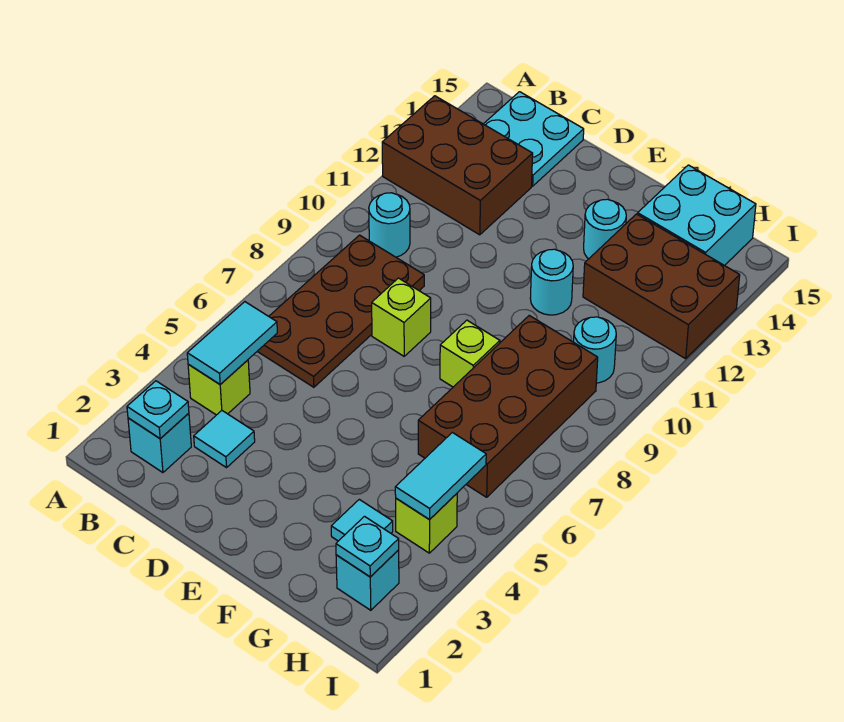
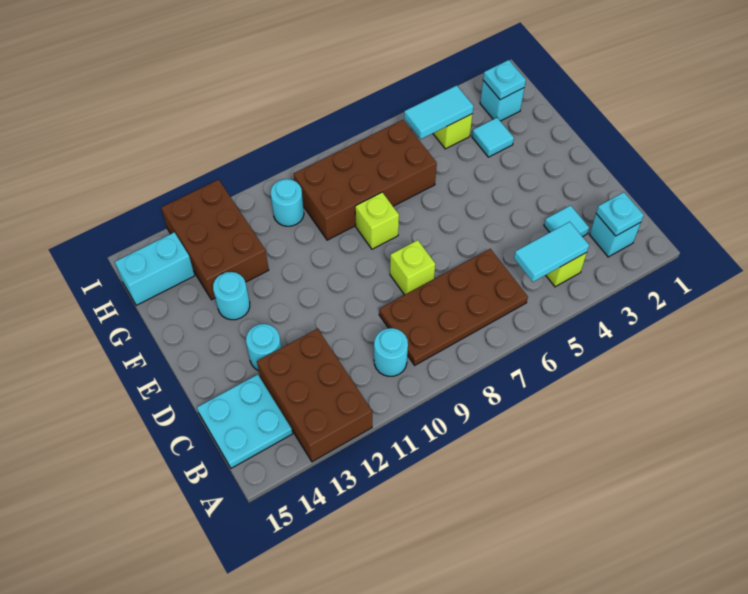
cyan 1x1 round brick [530,249,573,315] -> cyan 1x1 round brick moved to [246,324,281,371]
cyan 2x2 brick [638,165,756,266] -> cyan 1x2 brick [115,232,195,305]

